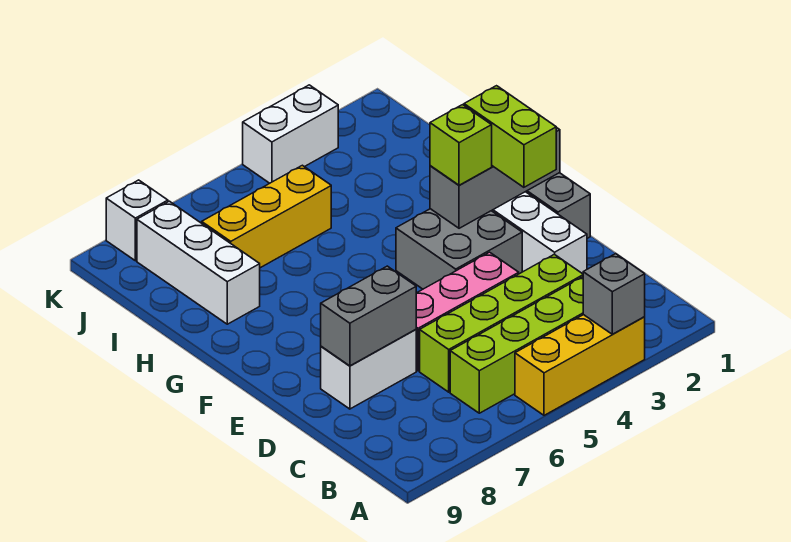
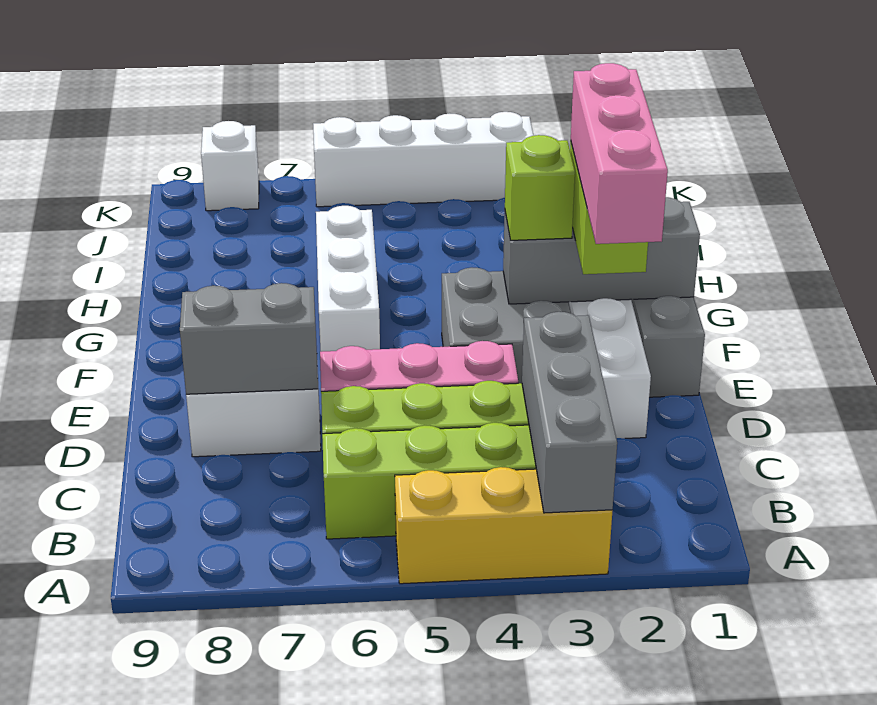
grey 1x1 brick [583,254,645,334] -> grey 1x3 brick [522,312,617,513]
none -> pink 1x3 brick [571,63,668,244]
white 1x3 brick [137,201,260,324] -> white 1x3 brick moved to [316,206,380,352]
yellow 1x3 brick [202,165,331,268] -> none
white 1x2 brick [243,85,338,183] -> white 1x4 brick [313,112,534,207]

